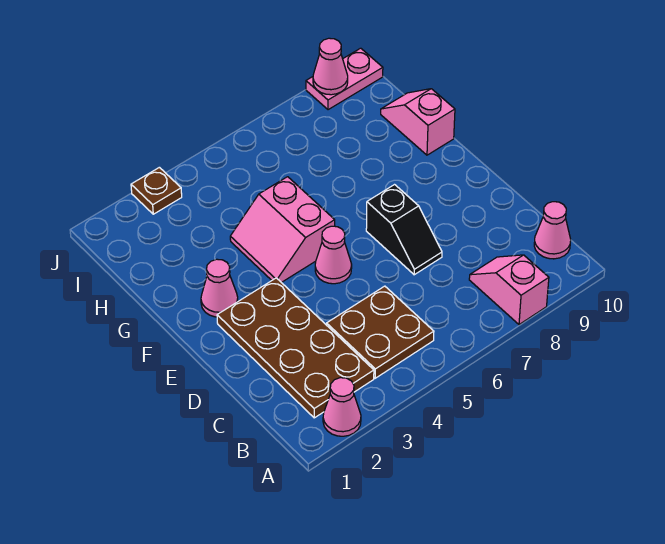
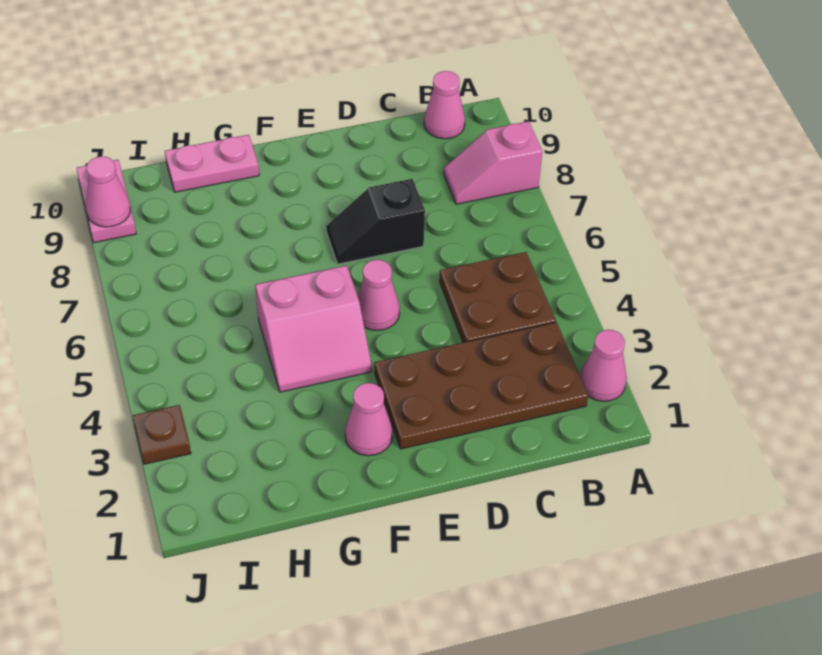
black 1x2 slope [366,185,442,275] -> black 1x2 slope turned to [326,179,425,264]
pink 1x2 slope [381,89,455,155] -> pink 1x2 plate [165,135,259,192]

